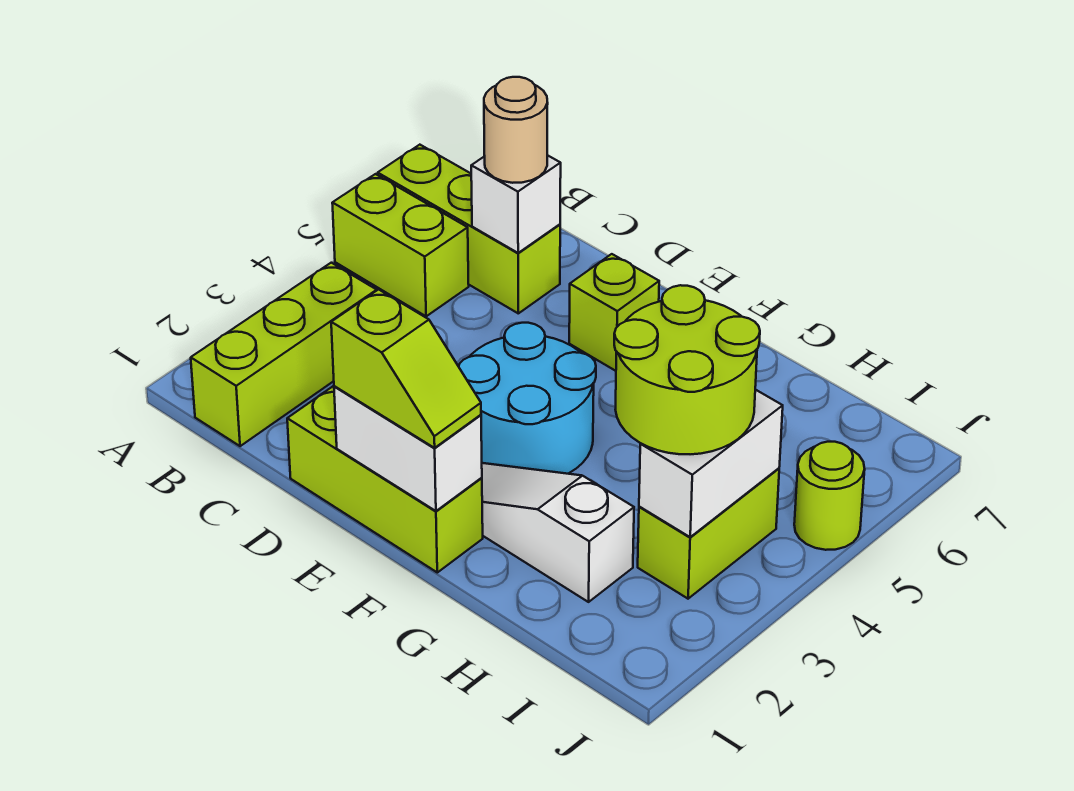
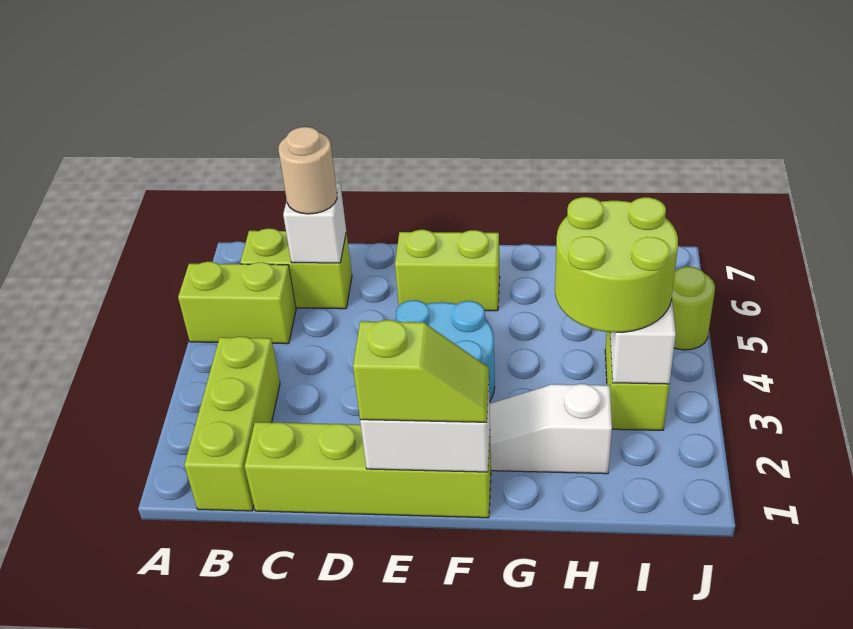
lime 1x3 brick [378,145,560,313] -> lime 1x2 brick [240,229,352,309]
lime 1x3 brick [287,386,483,572] -> lime 1x4 brick [245,422,491,518]
lime 1x1 brick [569,254,659,371] -> lime 1x2 brick [395,230,500,311]

